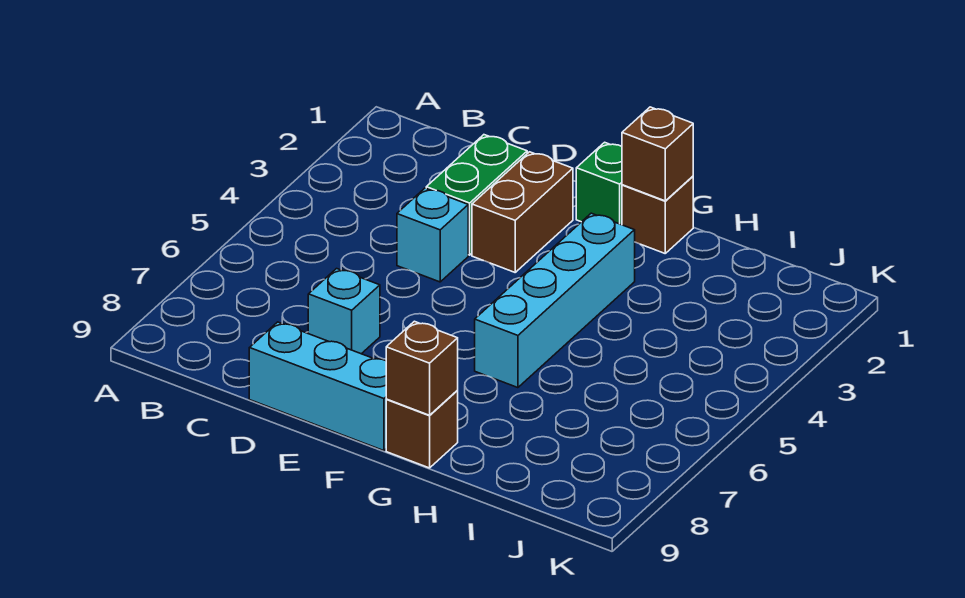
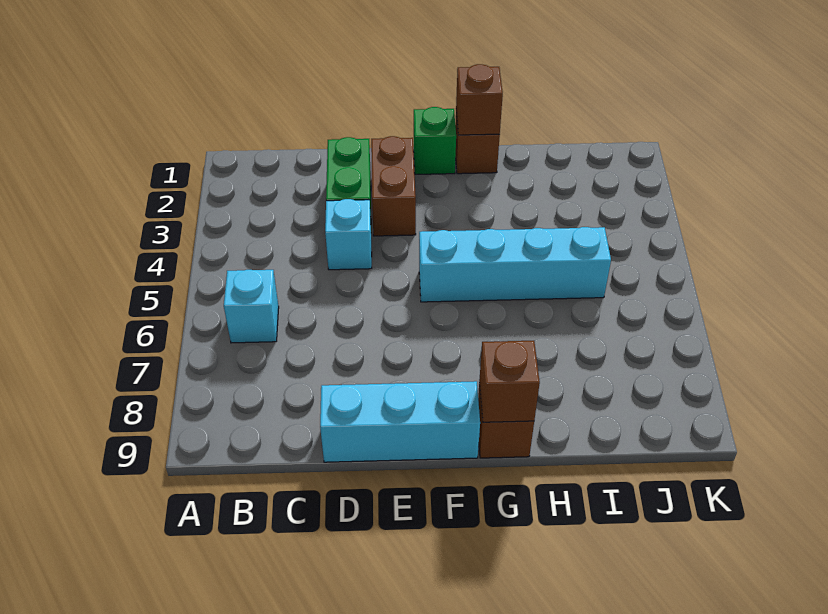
cyan 1x1 brick [308,269,380,354] -> cyan 1x1 brick moved to [224,270,279,343]
cyan 1x4 brick [475,213,635,388] -> cyan 1x4 brick turned to [419,227,611,302]

